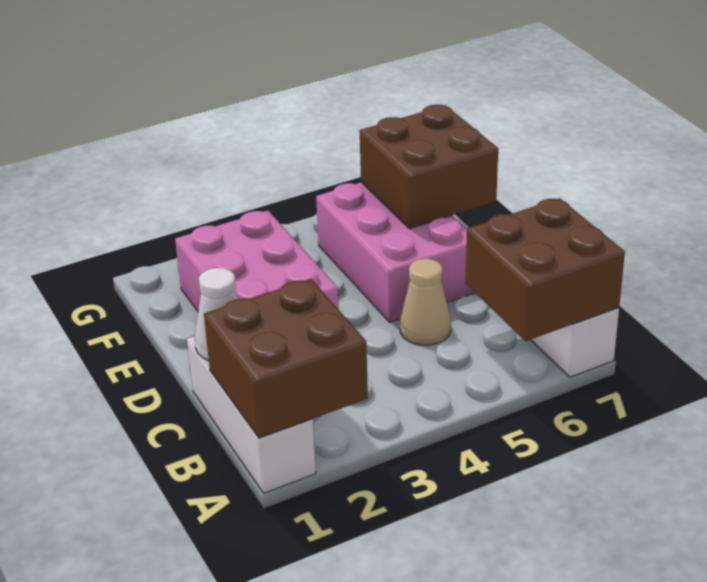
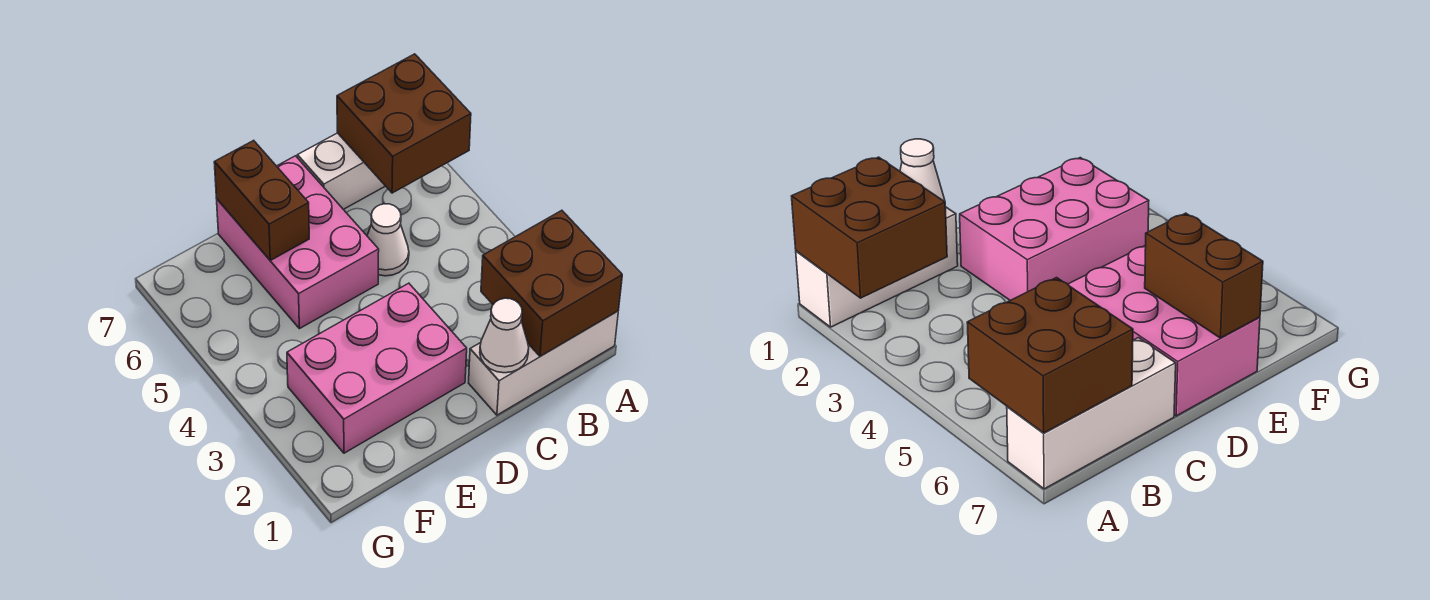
tan 1x1 cone [400,259,451,345] -> white 1x1 cone [367,204,409,276]
pink 2x3 brick [316,182,475,322] -> pink 2x3 brick turned to [217,156,379,329]
brown 2x2 brick [360,105,498,229] -> brown 1x2 brick [214,140,309,260]

